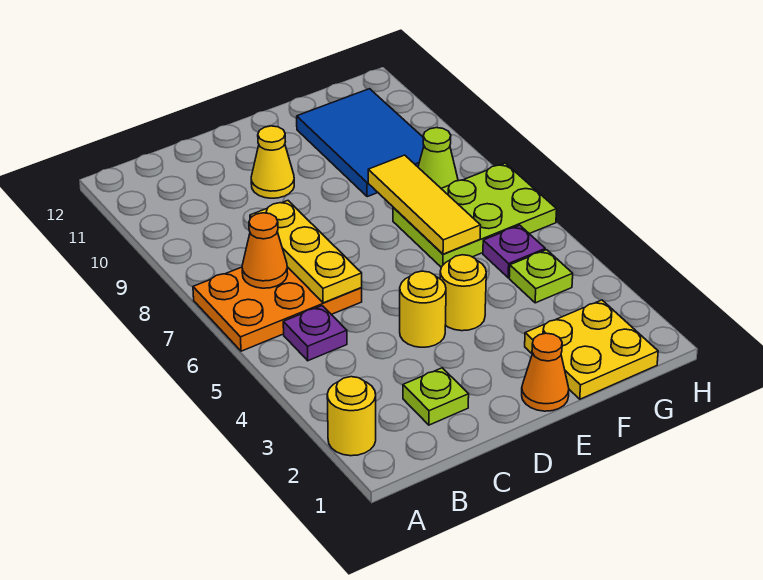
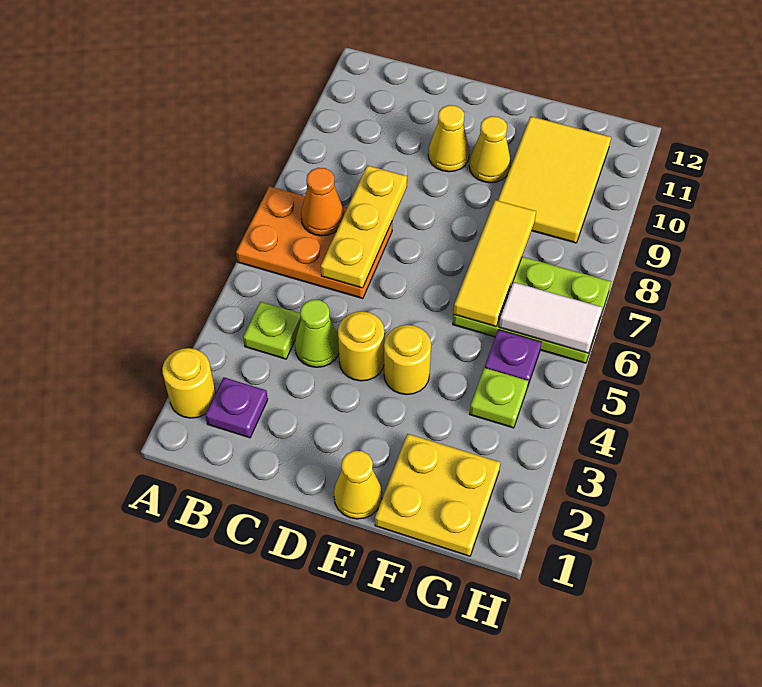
purple 1x1 plate [283,306,347,361] -> purple 1x1 plate moved to [205,377,268,438]
lime 1x1 plate [403,368,469,425] -> lime 1x1 plate moved to [243,302,301,359]
orange 1x1 cone [522,333,569,411] -> yellow 1x1 cone [334,451,382,519]
none -> yellow 1x1 cone [469,116,511,183]
blue 2x3 tile [297,89,424,197] -> yellow 2x3 tile [498,116,611,243]
none -> white 1x2 tile [499,282,602,353]
lime 1x1 cone [418,128,458,188] -> lime 1x1 cone moved to [295,300,339,367]

